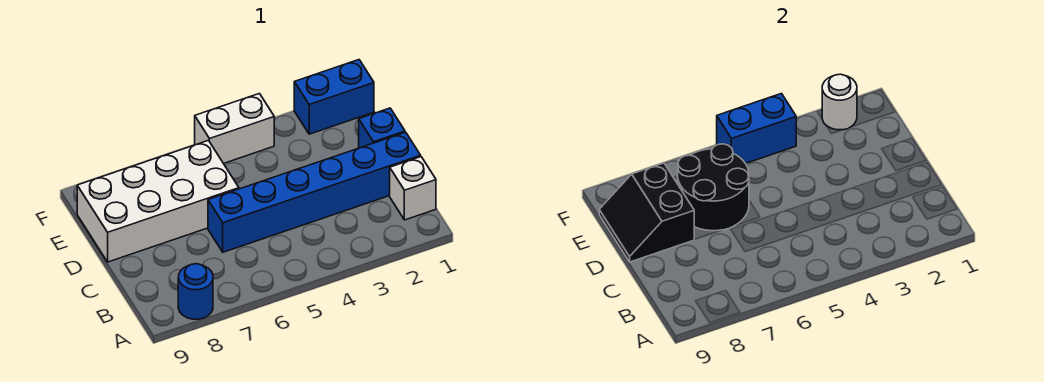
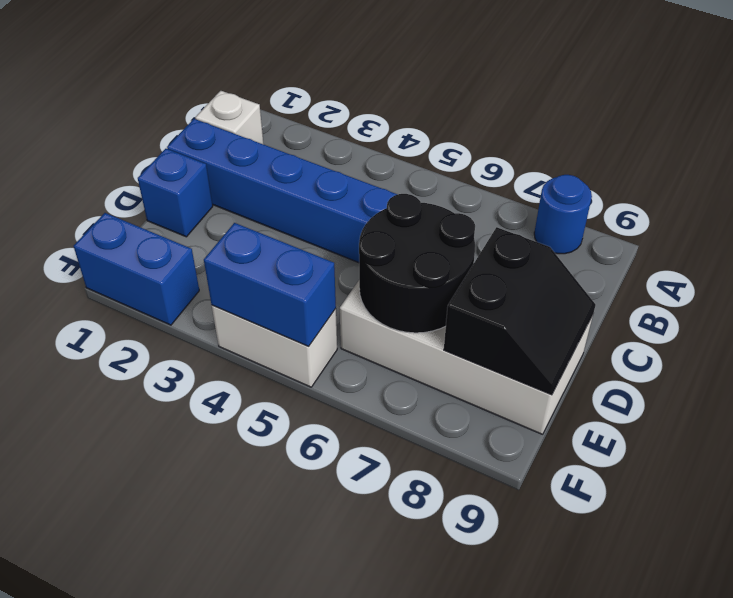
white 1x1 round brick [822,74,857,130] -> none

